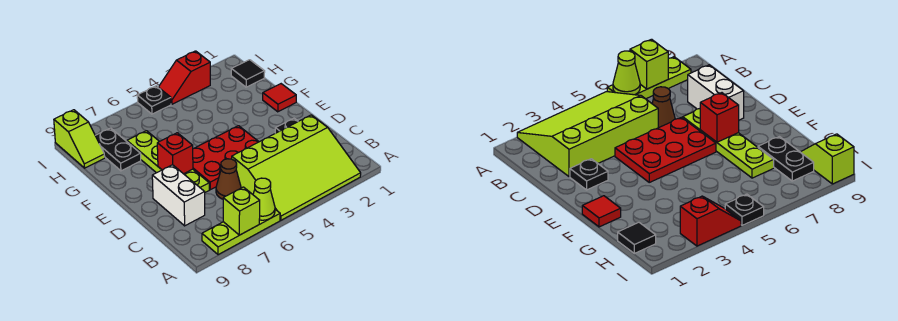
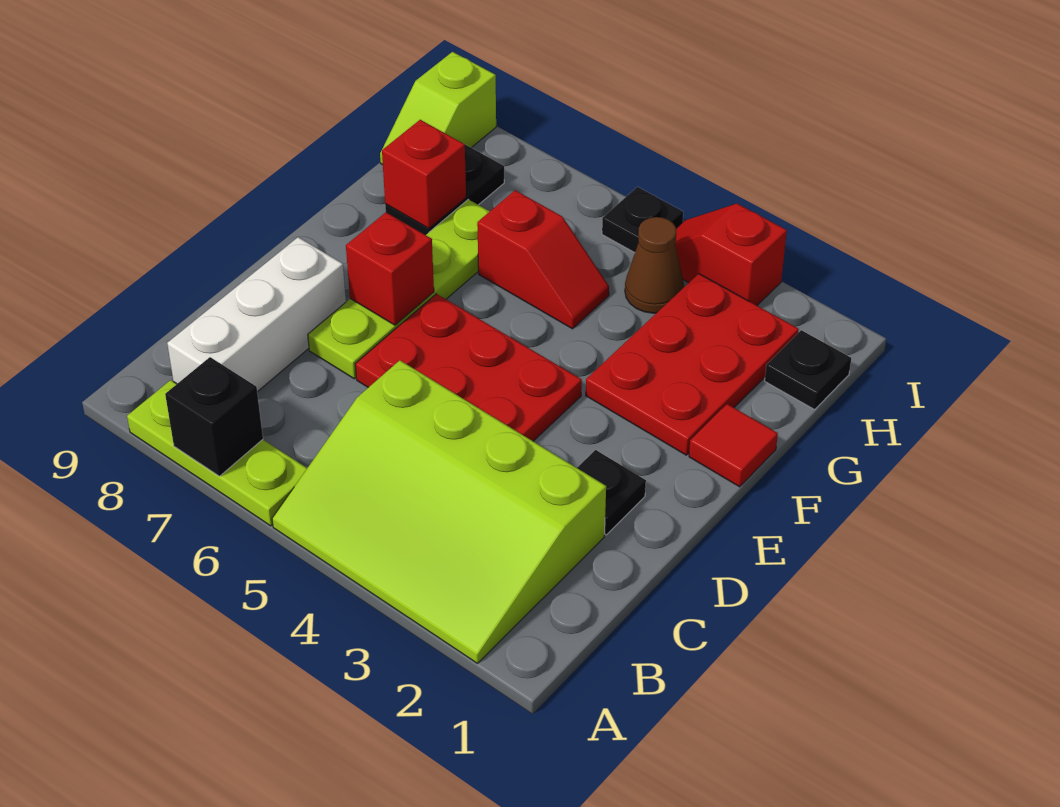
lime 1x1 cone [253,178,275,220] -> none
lime 1x1 brick [223,187,260,235] -> black 1x1 brick [165,357,263,476]
brown 1x1 cone [216,159,241,199] -> brown 1x1 cone moved to [625,217,684,313]
white 1x2 brick [152,165,205,226] -> white 1x3 brick [167,237,346,392]
none -> red 2x3 plate [586,274,799,455]
none -> red 1x2 slope [477,190,609,329]
none -> red 1x1 brick [382,120,466,228]
black 1x1 tile [231,60,265,87] -> black 1x1 plate [765,330,851,410]

